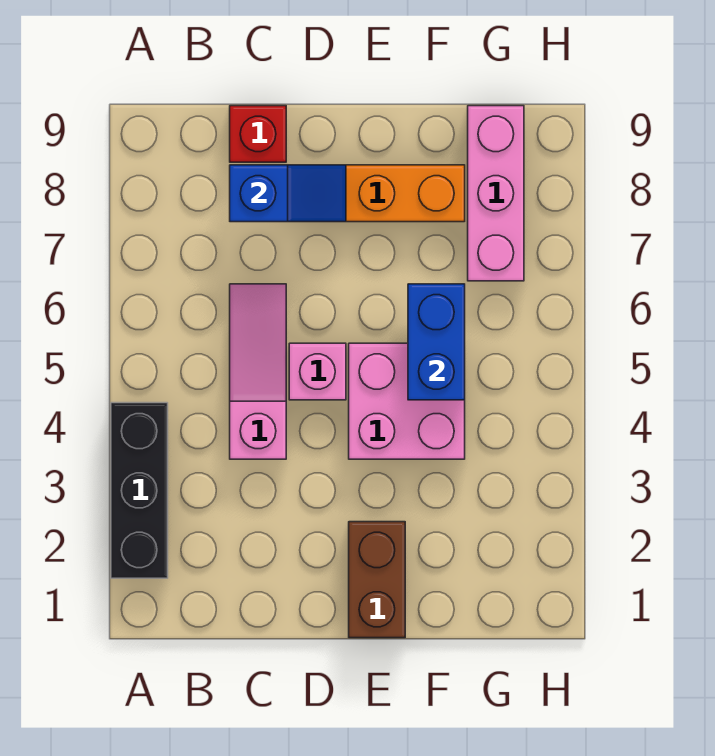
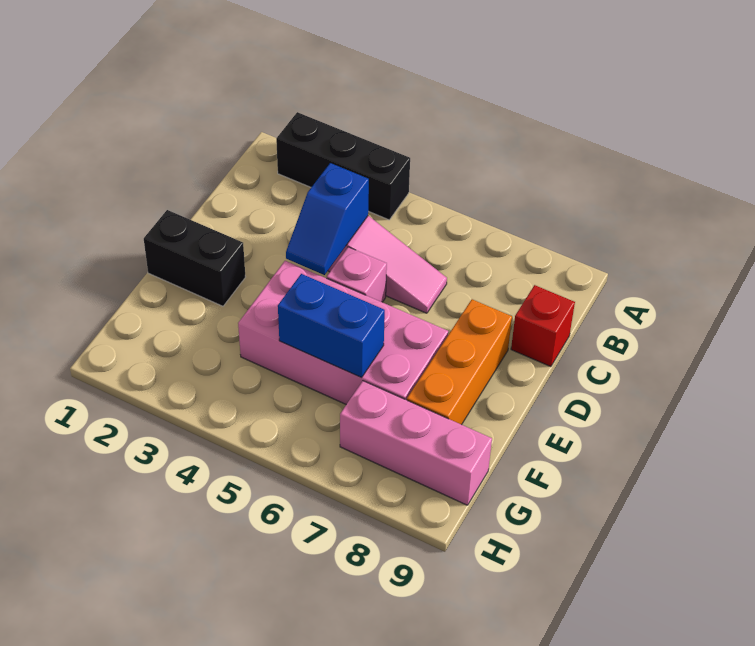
blue 1x2 slope [230,165,346,222] -> blue 1x2 slope moved to [286,163,369,275]
brown 1x2 brick [349,522,405,638] -> black 1x2 brick [144,210,245,306]
pink 2x2 brick [349,343,465,459] -> pink 2x4 brick [238,261,448,404]

